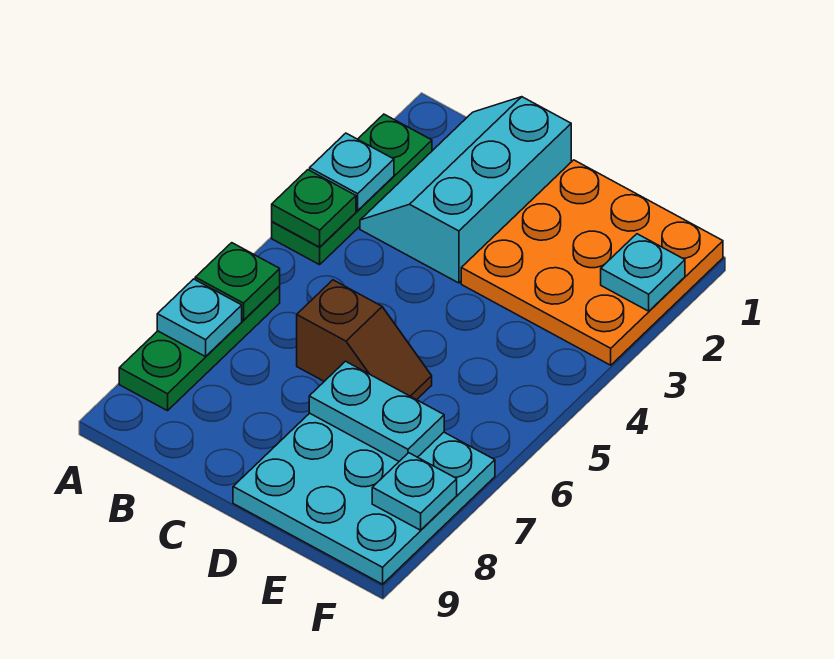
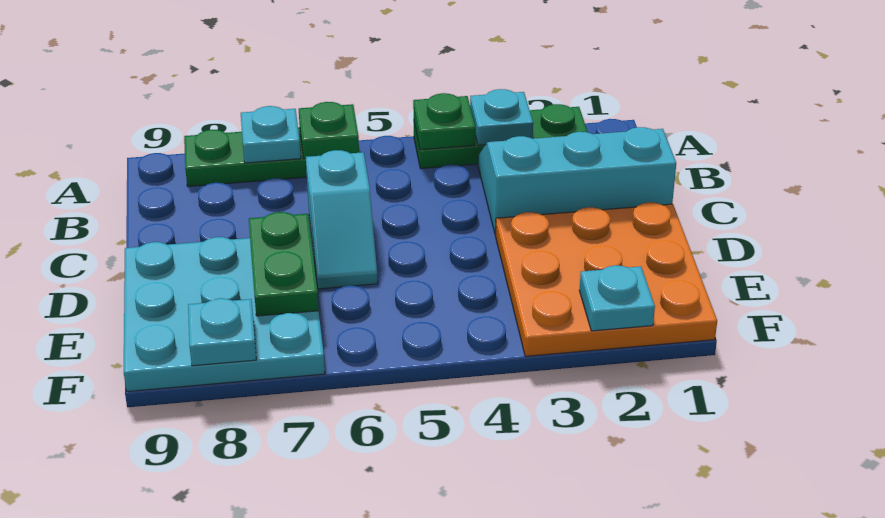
brown 1x2 slope [297,280,432,400] -> cyan 1x2 slope [306,150,378,289]
cyan 1x2 plate [309,361,444,461] -> green 1x2 plate [249,212,319,316]

